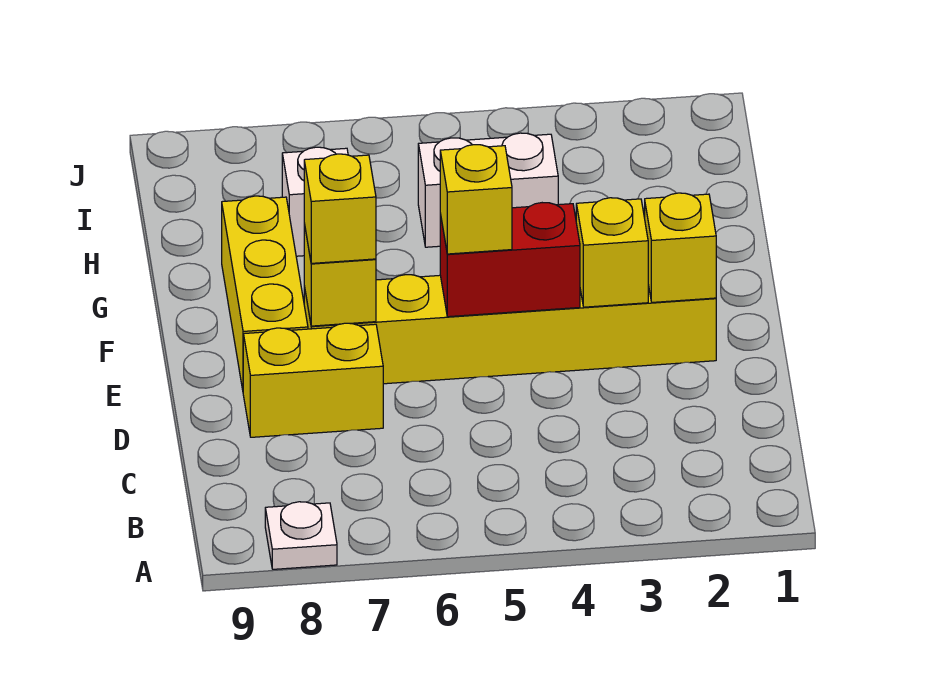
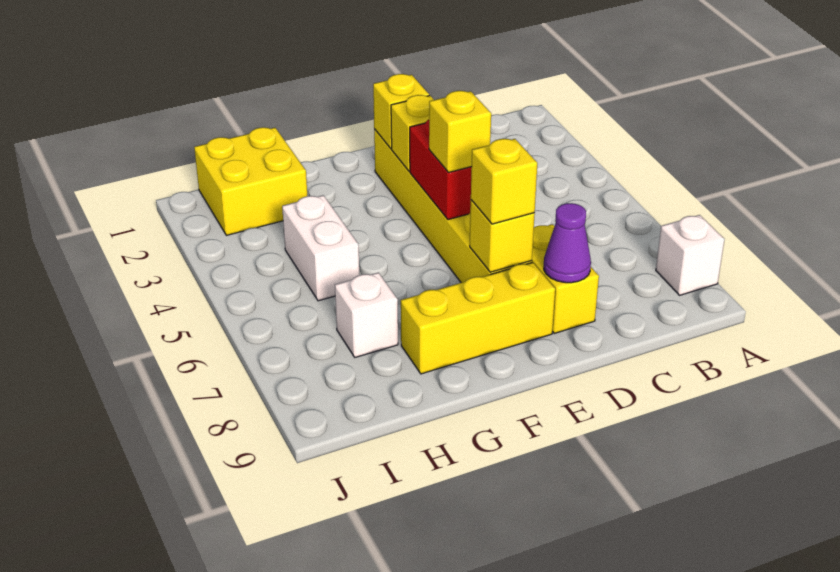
white 1x1 plate [265,502,337,569] -> white 1x1 brick [656,215,725,295]
none -> purple 1x1 cone [544,203,591,283]
none -> yellow 2x2 brick [194,127,307,235]

